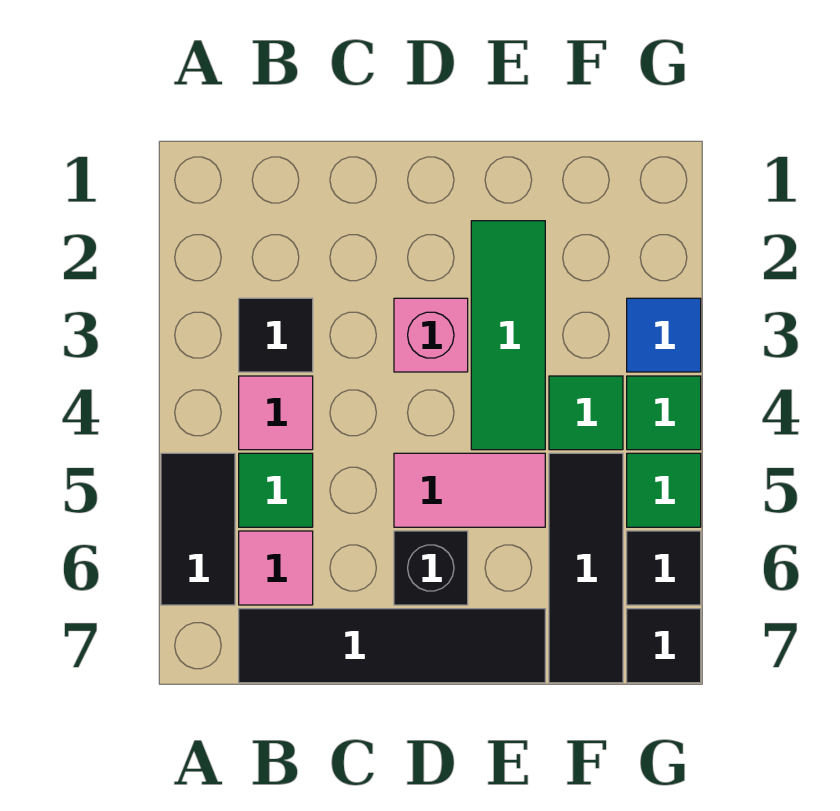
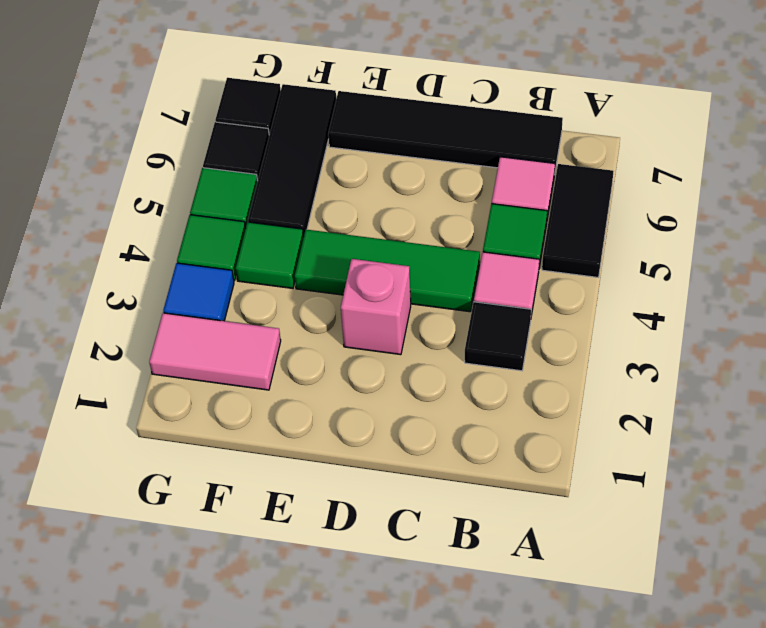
pink 1x2 tile [394,453,545,527] -> pink 1x2 tile moved to [149,313,281,390]
black 1x1 brick [394,531,468,605] -> none
green 1x3 tile [471,221,545,450] -> green 1x3 tile turned to [295,230,480,312]

